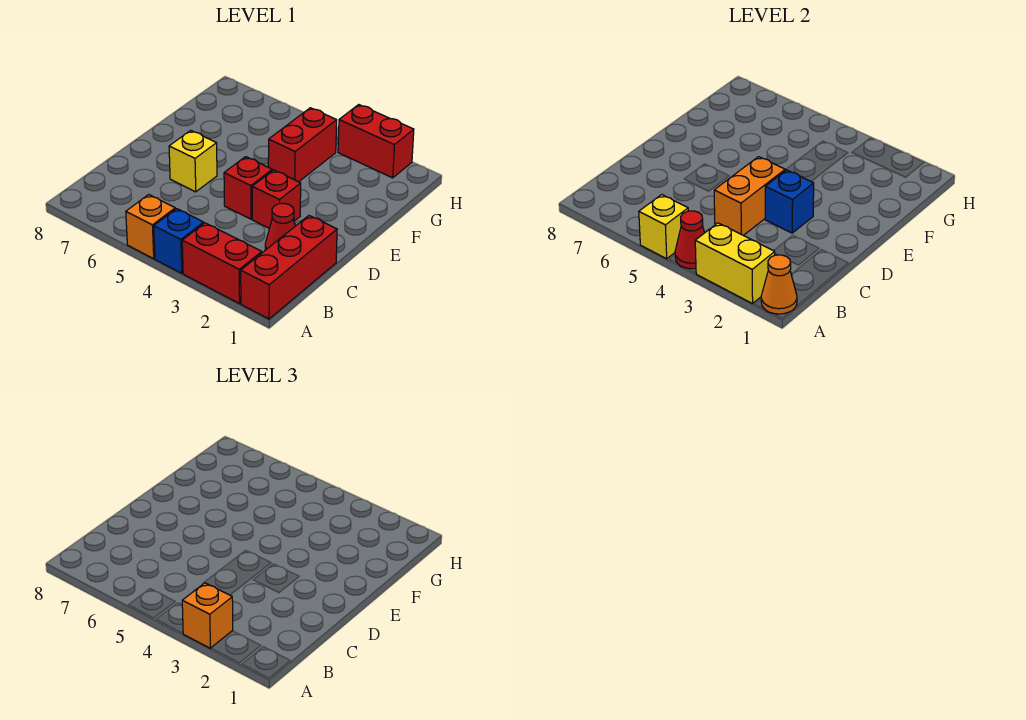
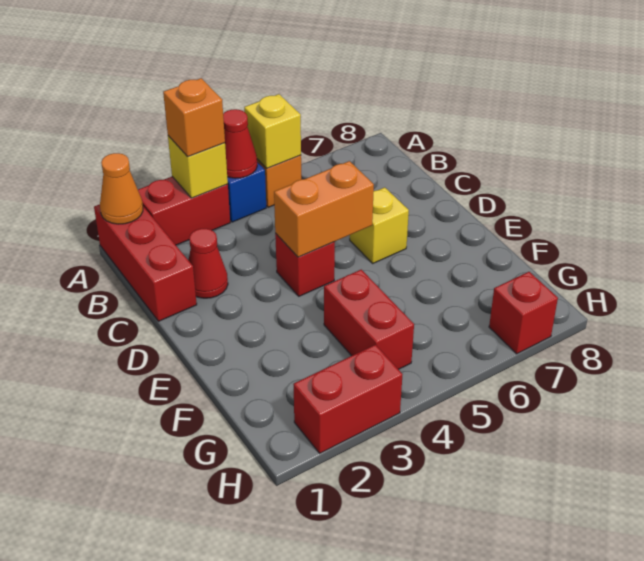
yellow 1x2 brick [695,223,775,304] -> yellow 1x1 brick [168,136,228,198]
orange 1x2 brick [714,157,785,235] -> orange 1x2 brick turned to [274,161,374,257]
red 1x1 brick [252,170,301,228] -> red 1x1 brick moved to [489,272,558,354]
blue 1x1 brick [765,170,814,233] -> none

